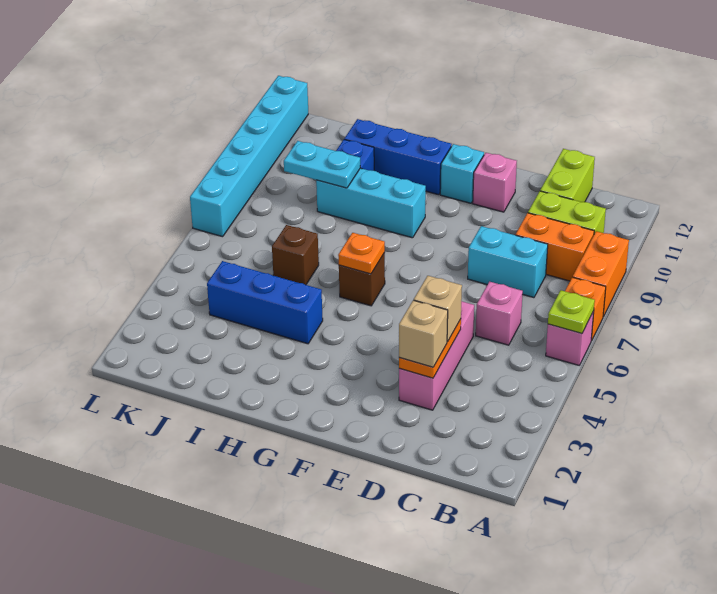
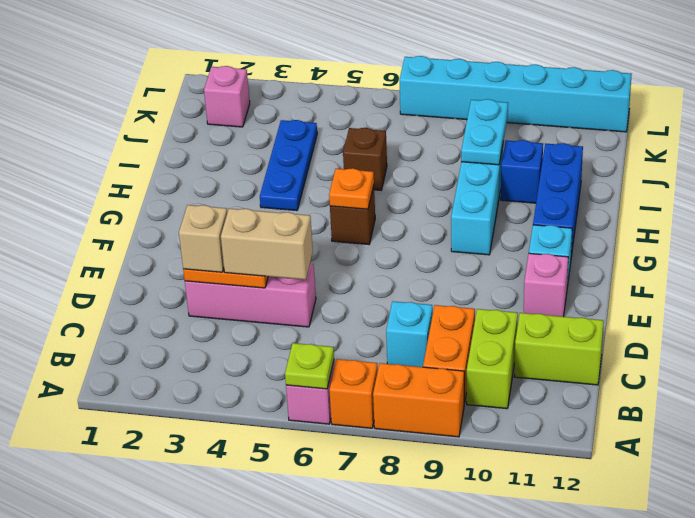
pink 1x1 brick [476,282,523,345] -> pink 1x1 brick moved to [204,66,250,127]
cyan 1x2 brick [468,226,548,298] -> cyan 1x1 brick [386,301,433,367]
tan 1x1 brick [414,276,462,342] -> tan 1x2 brick [221,209,313,280]
blue 1x3 brick [207,261,323,344] -> blue 1x3 plate [260,120,317,211]

